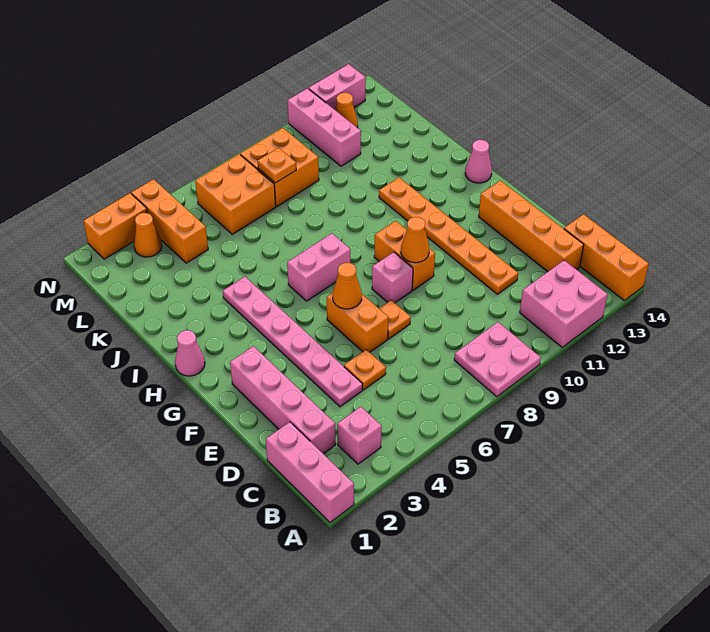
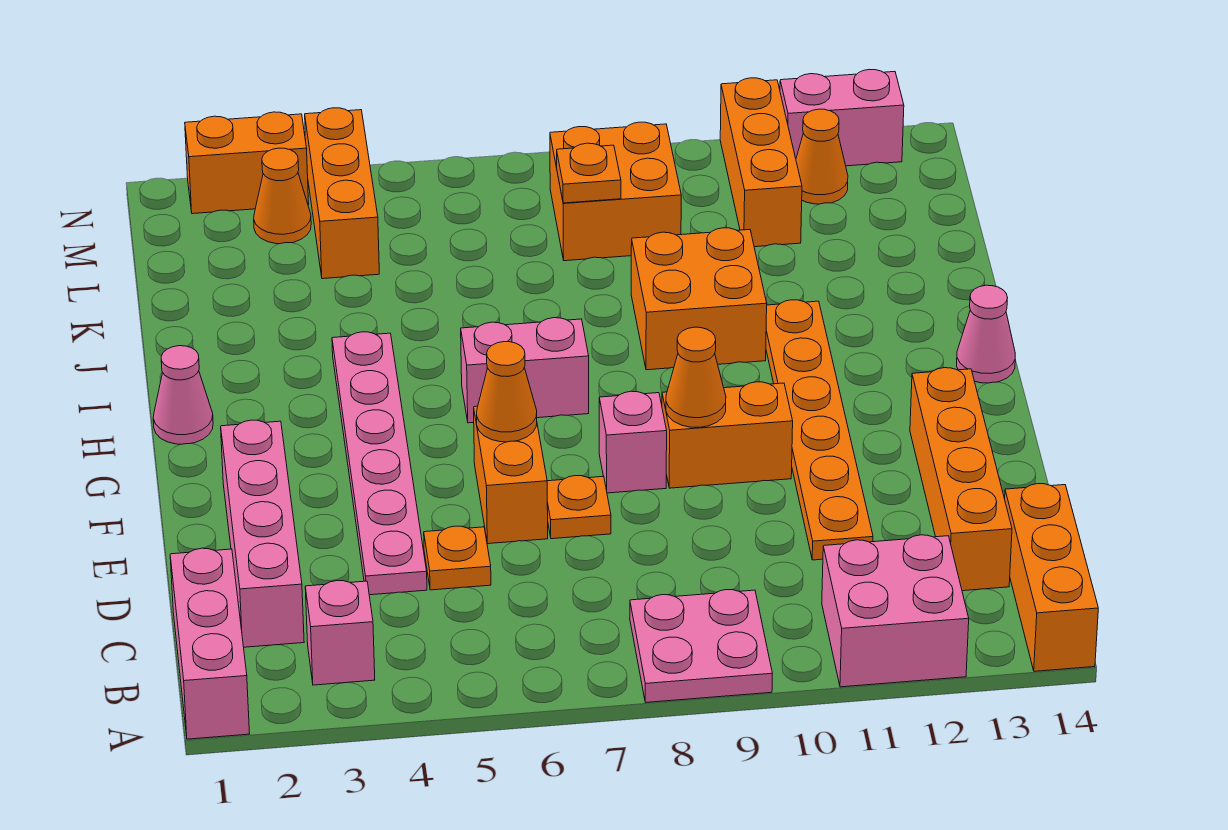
orange 1x2 brick [374,221,435,290] -> orange 1x2 brick turned to [662,382,793,488]
orange 2x2 brick [195,154,276,234] -> orange 2x2 brick moved to [631,228,767,370]
pink 1x3 brick [288,88,361,166] -> orange 1x3 brick [720,78,802,247]

